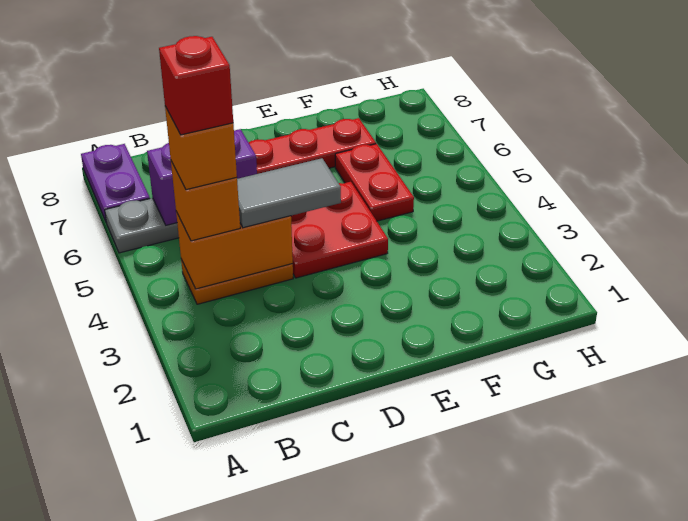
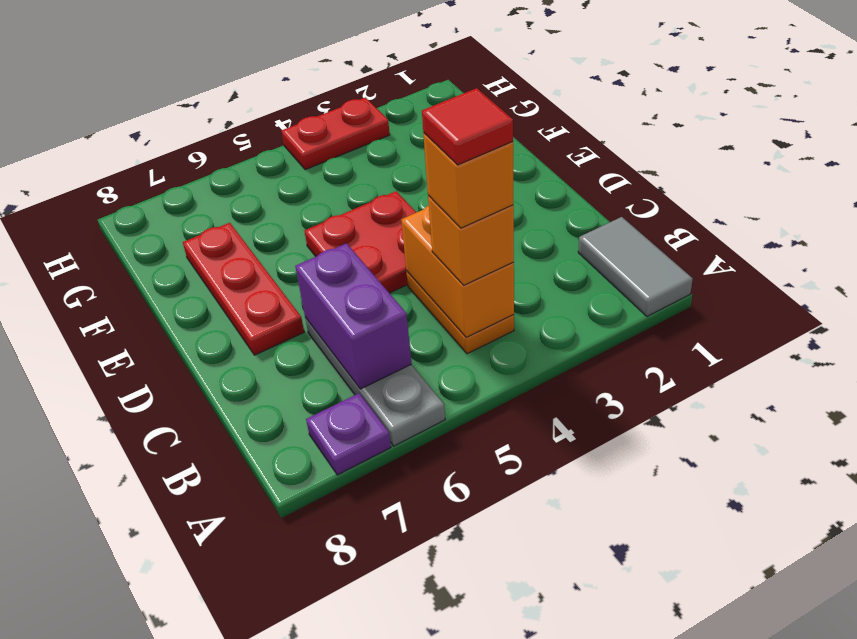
purple 1x2 plate [81,144,150,223] -> purple 1x1 plate [306,393,391,475]
red 1x1 brick [159,36,233,135] -> red 1x1 tile [422,88,513,165]
grey 1x2 tile [237,158,341,228] -> grey 1x2 tile moved to [578,217,693,316]
red 1x2 plate [335,144,414,221] -> red 1x2 plate moved to [282,97,390,170]

